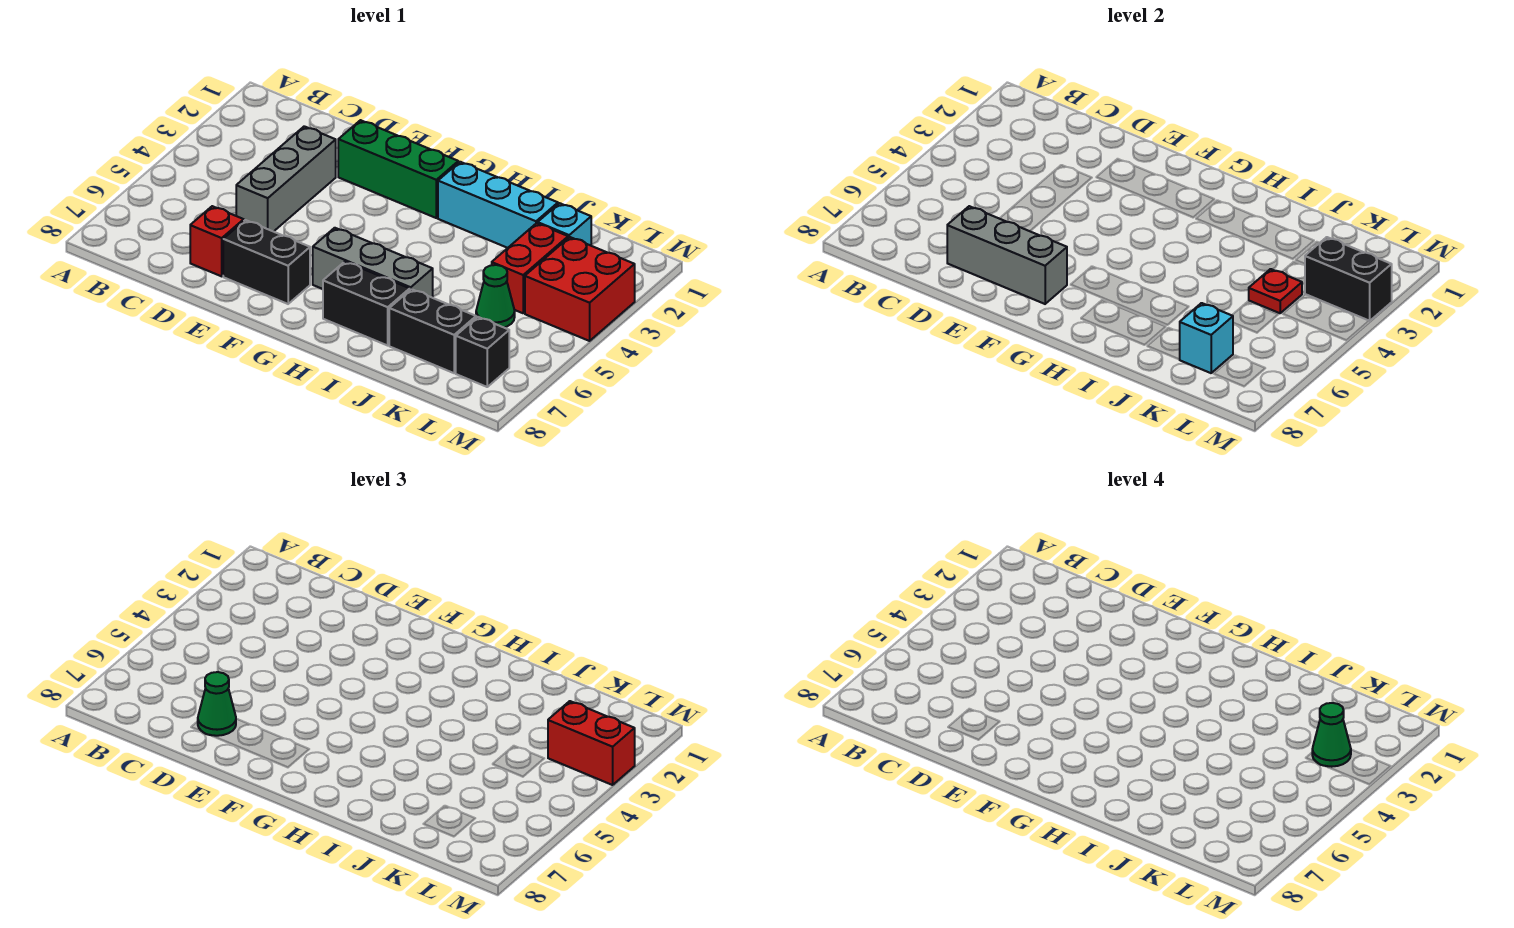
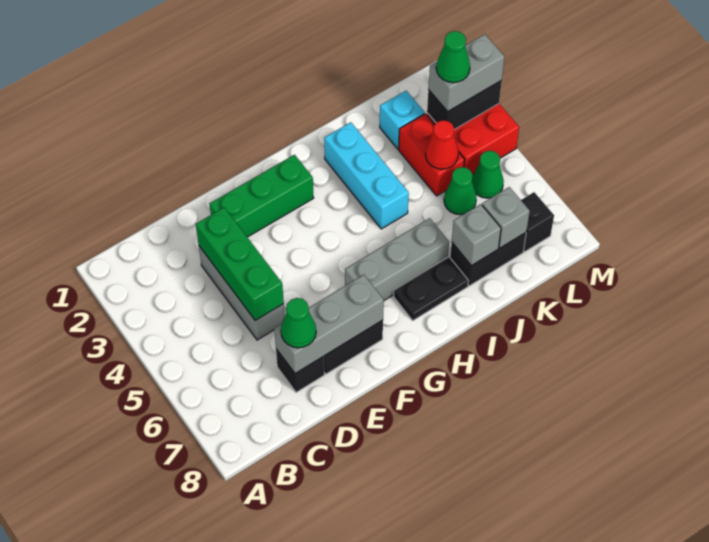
none -> green 1x3 brick [196,208,284,320]
red 1x1 brick [190,206,244,276] -> black 1x1 brick [276,349,324,392]
cyan 1x3 brick [438,162,558,248] -> cyan 1x3 brick turned to [324,122,409,229]
black 1x2 brick [323,262,410,345] -> black 1x2 plate [394,257,468,320]
none -> grey 1x1 brick [452,204,501,266]
red 1x1 plate [1249,269,1302,313] -> red 1x1 cone [426,120,458,169]
cyan 1x1 brick [1179,303,1233,373] -> grey 1x1 brick [482,187,530,248]
red 1x2 brick [548,701,635,785] -> grey 1x2 brick [428,34,504,112]
none -> green 1x1 cone [472,151,504,198]

